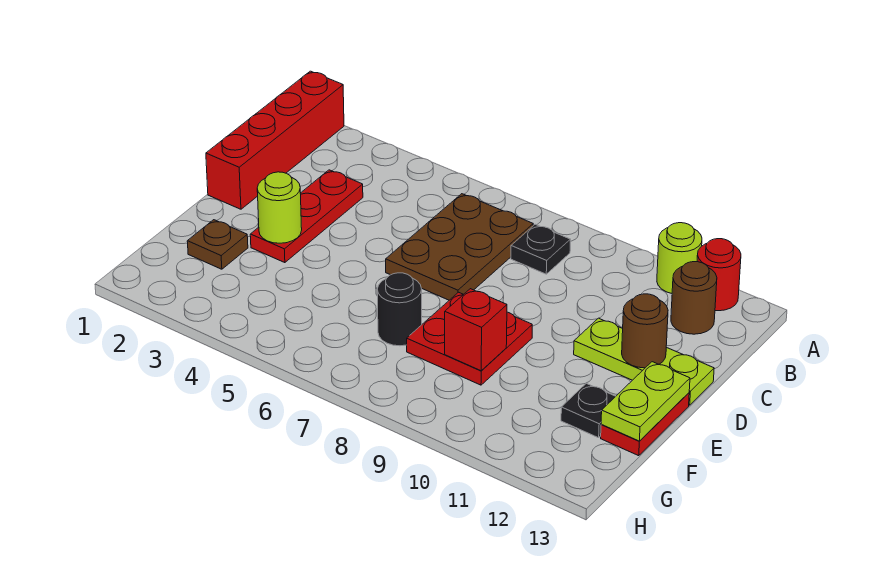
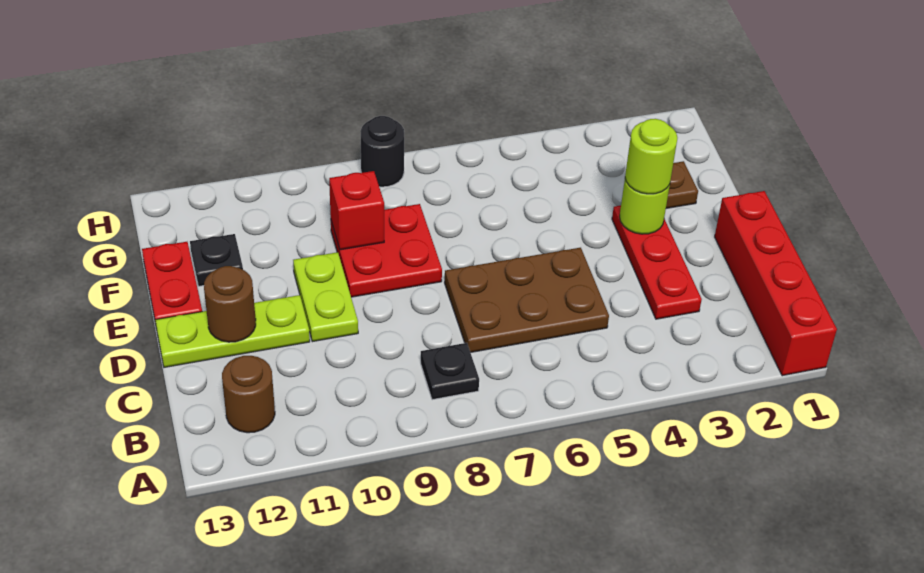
lime 1x1 round brick [657,223,702,293] -> lime 1x1 round brick moved to [625,119,677,194]
red 1x1 round brick [697,239,741,311] -> none
brown 2x3 plate [386,194,533,300] -> brown 2x3 plate turned to [445,248,609,352]
lime 1x2 plate [601,362,690,441] -> lime 1x2 plate moved to [293,252,358,342]
black 1x1 round brick [377,273,422,346] -> black 1x1 round brick moved to [361,116,404,187]

